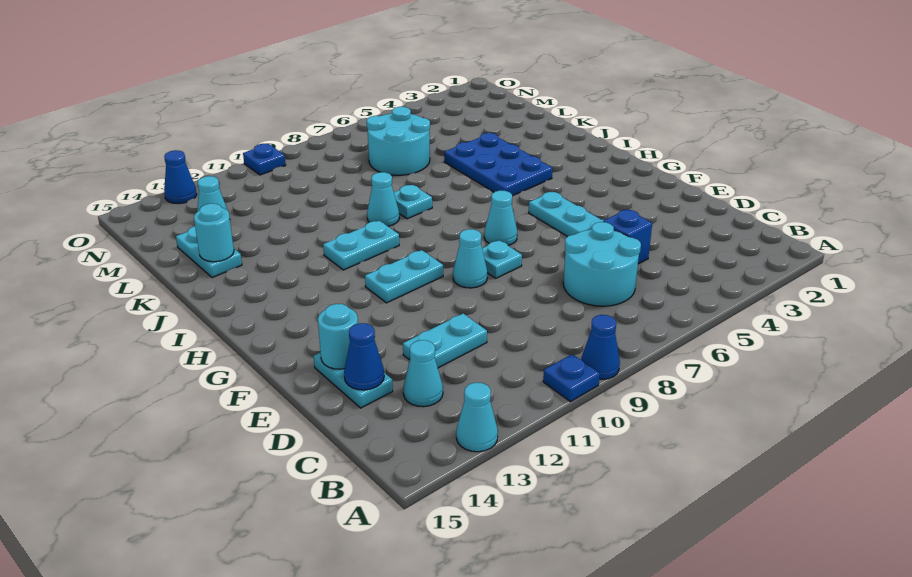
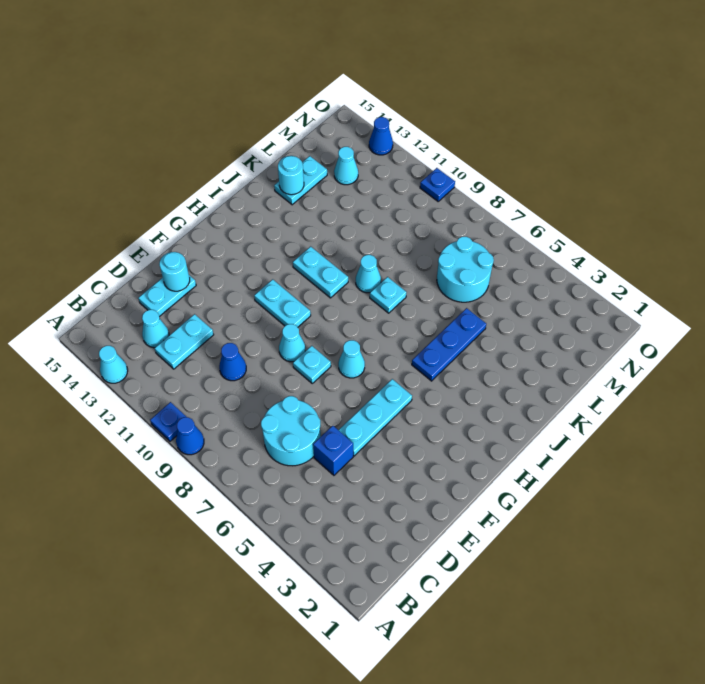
cyan 1x2 plate [403,314,487,368] -> cyan 1x2 plate turned to [155,314,214,369]
blue 1x1 cone [344,323,384,390] -> blue 1x1 cone moved to [219,343,246,381]
blue 2x3 plate [444,133,553,196] -> blue 1x3 plate [412,308,486,381]

